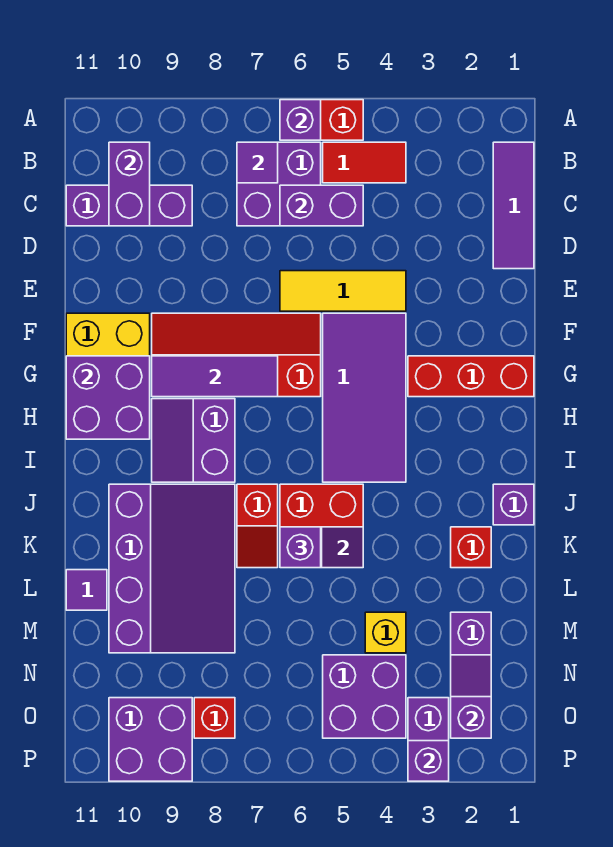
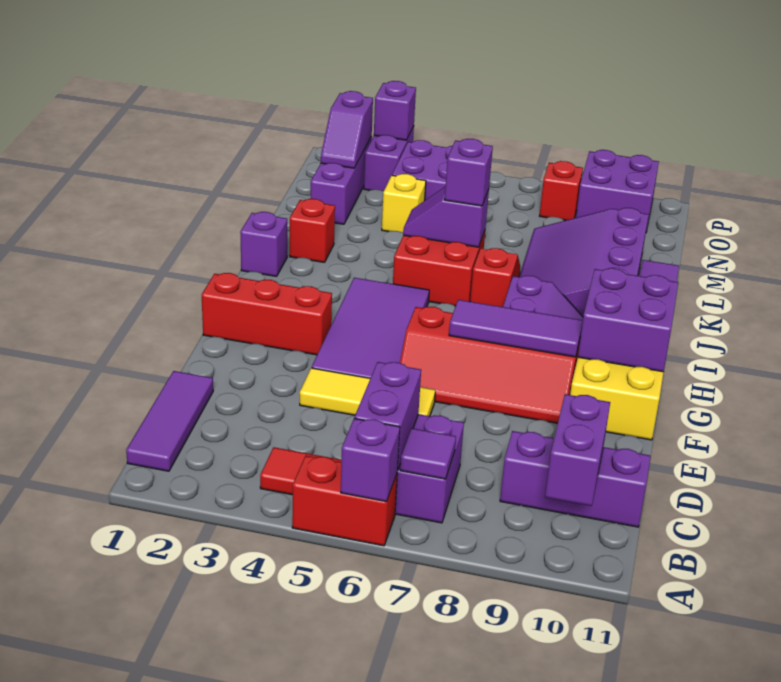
purple 1x2 brick [280,185,363,226] -> purple 1x2 brick turned to [354,362,421,469]

